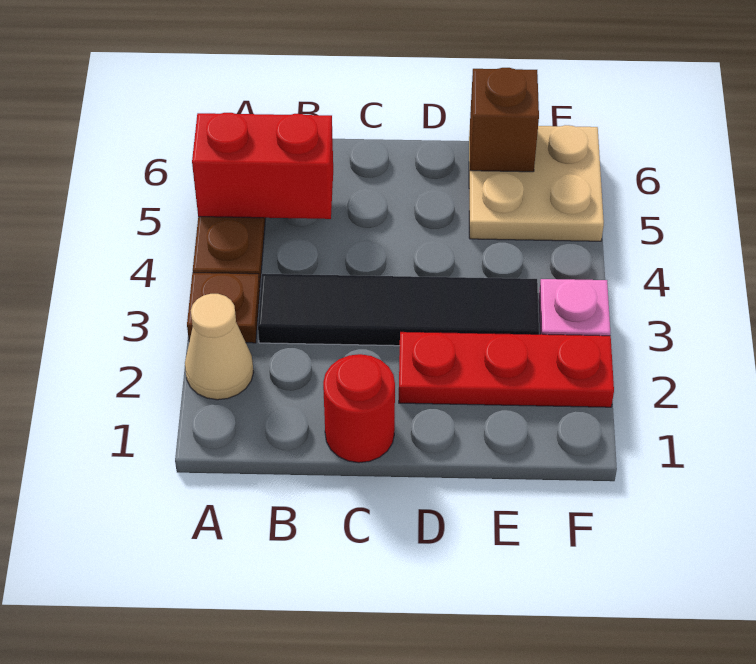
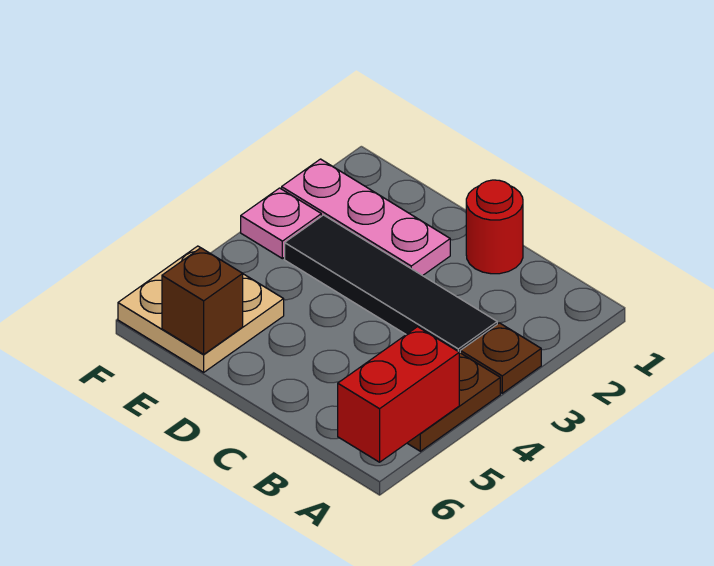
tan 1x1 cone [185,294,253,400] -> none
red 1x2 brick [192,113,333,219] -> red 1x2 brick turned to [338,327,459,462]
red 1x3 plate [399,332,614,407] -> pink 1x3 plate [282,159,450,276]

